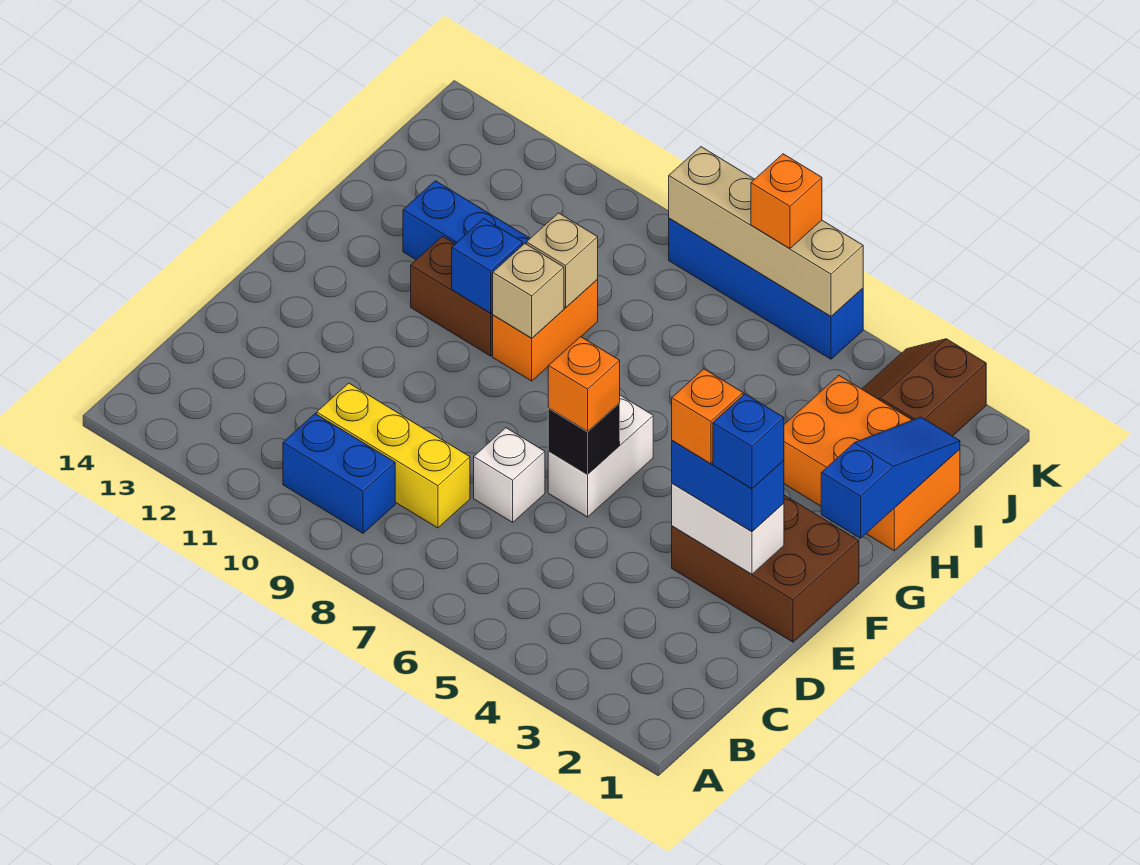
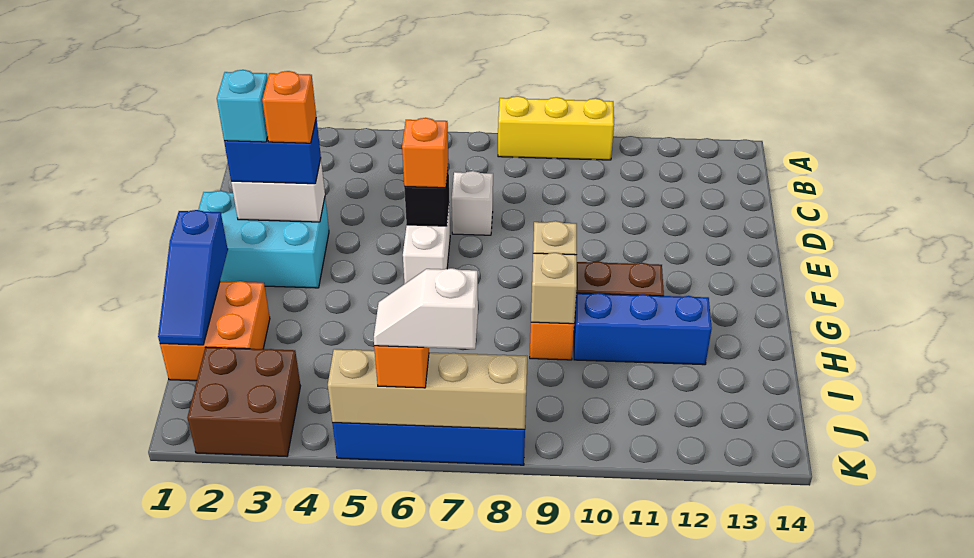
blue 1x2 brick [283,414,395,533] -> none
yellow 1x3 brick [317,383,470,528] -> yellow 1x3 brick moved to [498,96,614,160]
brown 2x3 brick [672,495,859,642] -> cyan 2x3 brick [198,191,329,288]
blue 1x1 brick [713,394,784,489] -> cyan 1x1 brick [217,70,268,142]
blue 1x1 brick [452,218,523,313] -> none
orange 2x3 brick [784,376,960,551] -> orange 2x2 brick [160,281,270,381]
brown 2x2 slope [862,339,986,436] -> brown 2x2 brick [187,347,300,456]
none -> white 1x2 slope [374,268,478,349]

